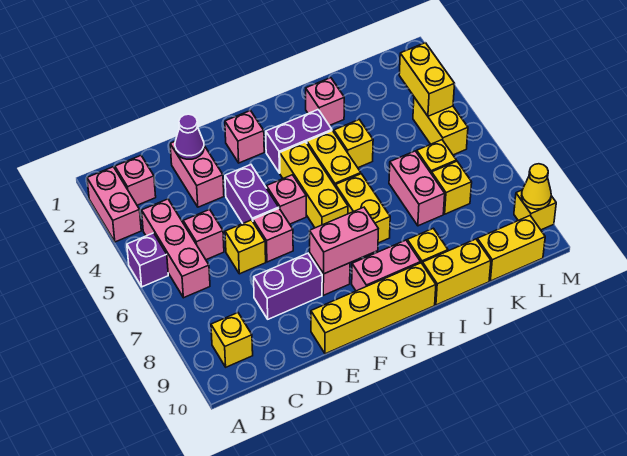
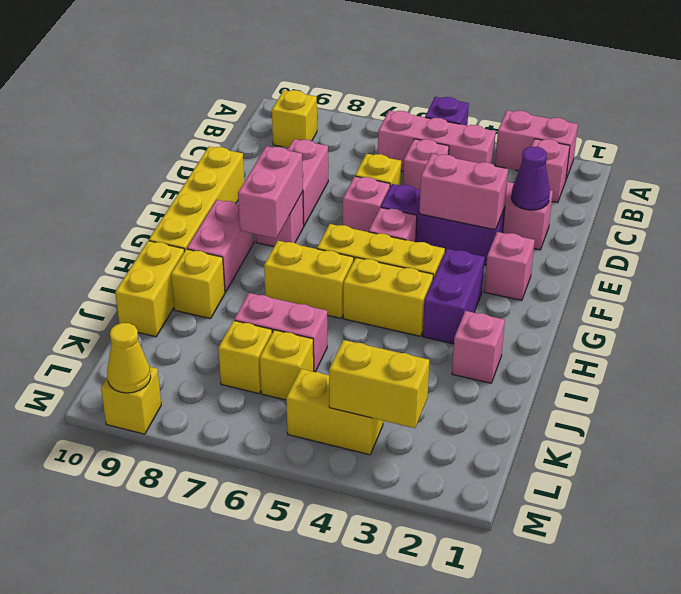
purple 1x2 brick [254,253,322,319] -> pink 1x2 brick [288,139,328,225]
none -> pink 1x2 brick [419,154,508,230]
purple 1x2 brick [225,165,279,223] -> purple 1x3 brick [381,184,505,265]
yellow 1x1 brick [334,120,373,168] -> none
yellow 1x2 brick [477,216,545,281] -> none

